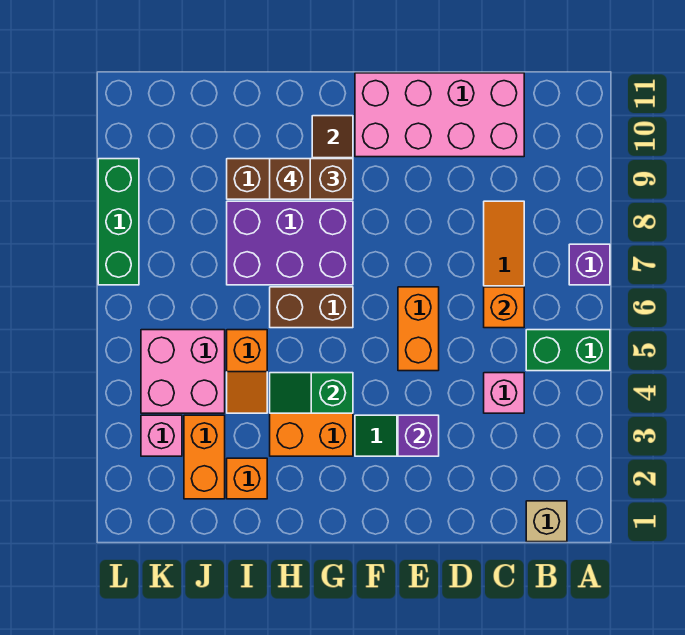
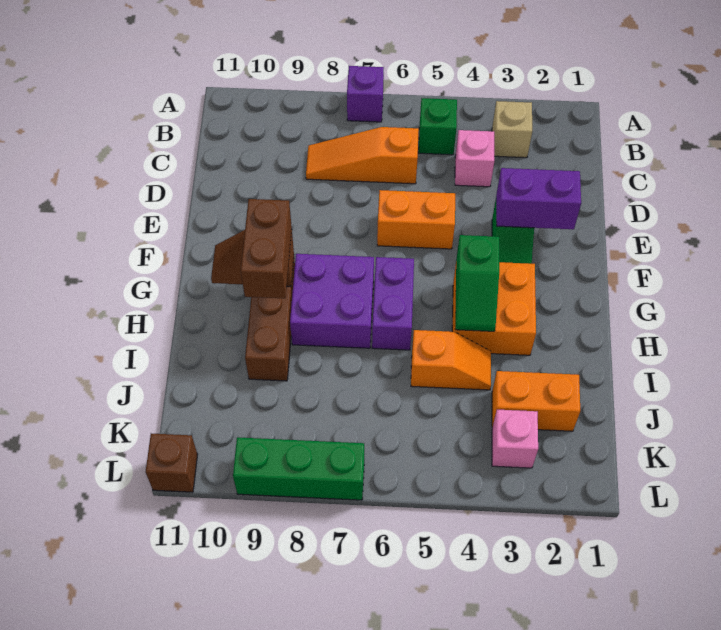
green 1x2 brick [526,330,610,371] -> green 1x1 brick [419,98,457,155]
tan 1x1 brick [526,501,567,542] -> tan 1x1 brick moved to [492,101,532,158]
orange 1x1 brick [484,287,524,328] -> none
pink 2x4 brick [355,73,524,157] -> none
purple 1x1 brick [398,415,439,456] -> purple 1x2 brick [496,168,581,229]
brown 1x2 brick [270,287,353,328] -> purple 1x2 brick [372,257,414,350]
purple 2x3 brick [227,201,353,285] -> purple 2x2 brick [290,254,374,348]
brown 1x1 brick [270,159,310,199] -> brown 1x1 brick moved to [146,434,198,492]
orange 1x1 brick [227,458,267,499] -> none
pink 2x2 brick [141,330,225,413] -> none

